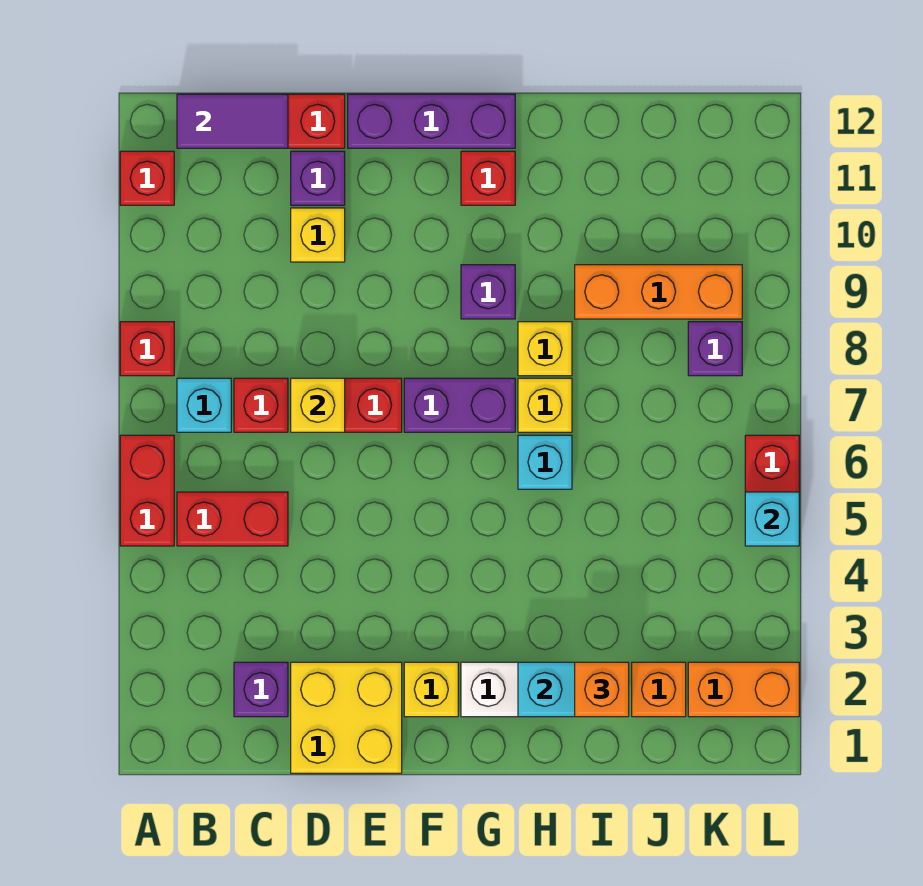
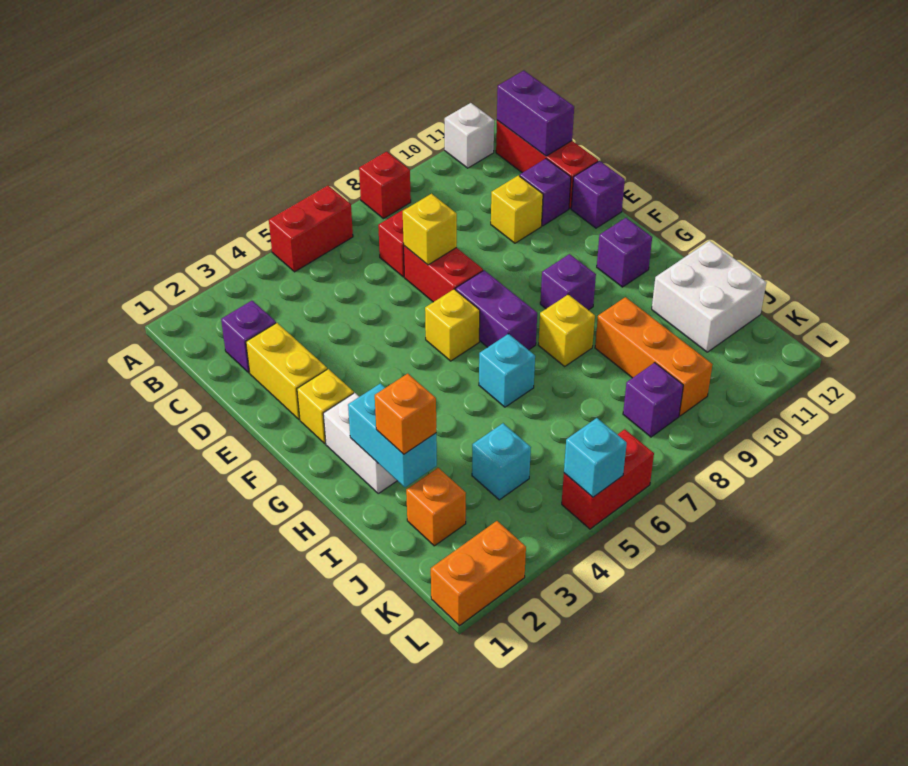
red 1x1 brick [120,151,174,205] -> white 1x1 brick [445,103,494,168]
red 1x2 brick [177,492,288,546] -> none
cyan 1x1 brick [177,378,231,432] -> cyan 1x1 brick moved to [472,423,531,500]
purple 1x2 tile [177,94,288,148] -> purple 1x2 brick [497,71,574,156]
yellow 2x2 brick [291,662,402,773] -> yellow 1x2 brick [246,323,327,419]
purple 1x3 brick [348,94,515,148] -> purple 1x1 brick [571,161,625,228]
red 1x1 brick [461,151,515,205] -> purple 1x1 brick [597,218,652,287]
yellow 1x1 brick [518,378,572,432] -> yellow 1x1 brick moved to [425,289,480,361]
none -> white 2x2 brick [652,241,766,352]
orange 1x2 brick [688,662,799,717] -> orange 1x2 brick turned to [431,521,526,626]

